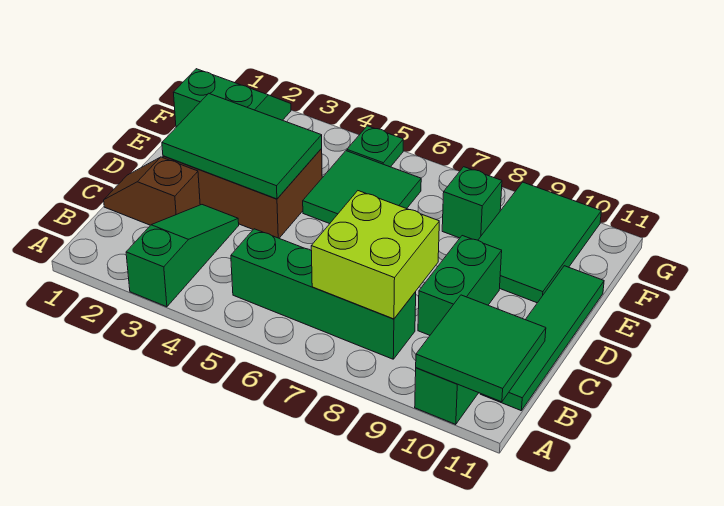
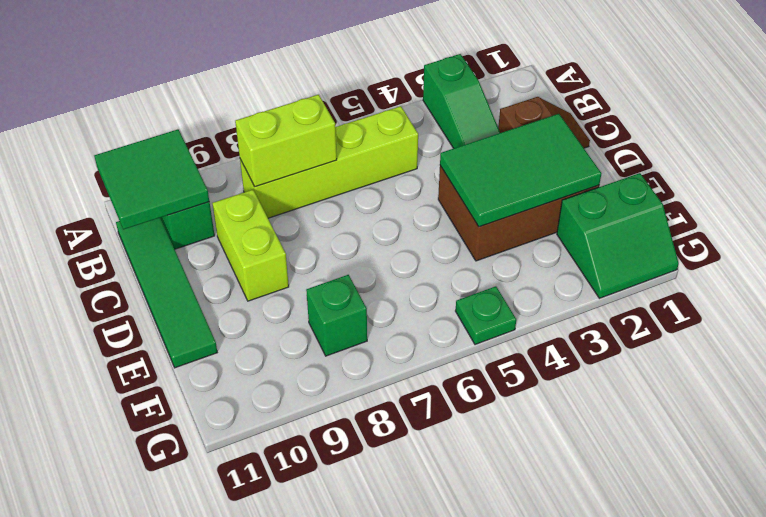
green 1x4 brick [231,229,416,359] -> lime 1x4 brick [240,106,418,218]
lime 2x2 brick [311,191,439,319] -> lime 1x2 brick [235,95,337,187]
green 1x2 brick [418,236,502,335] -> lime 1x2 brick [212,190,289,301]
green 2x2 tile [303,151,421,224] -> none
green 2x3 tile [478,182,601,303] -> none

